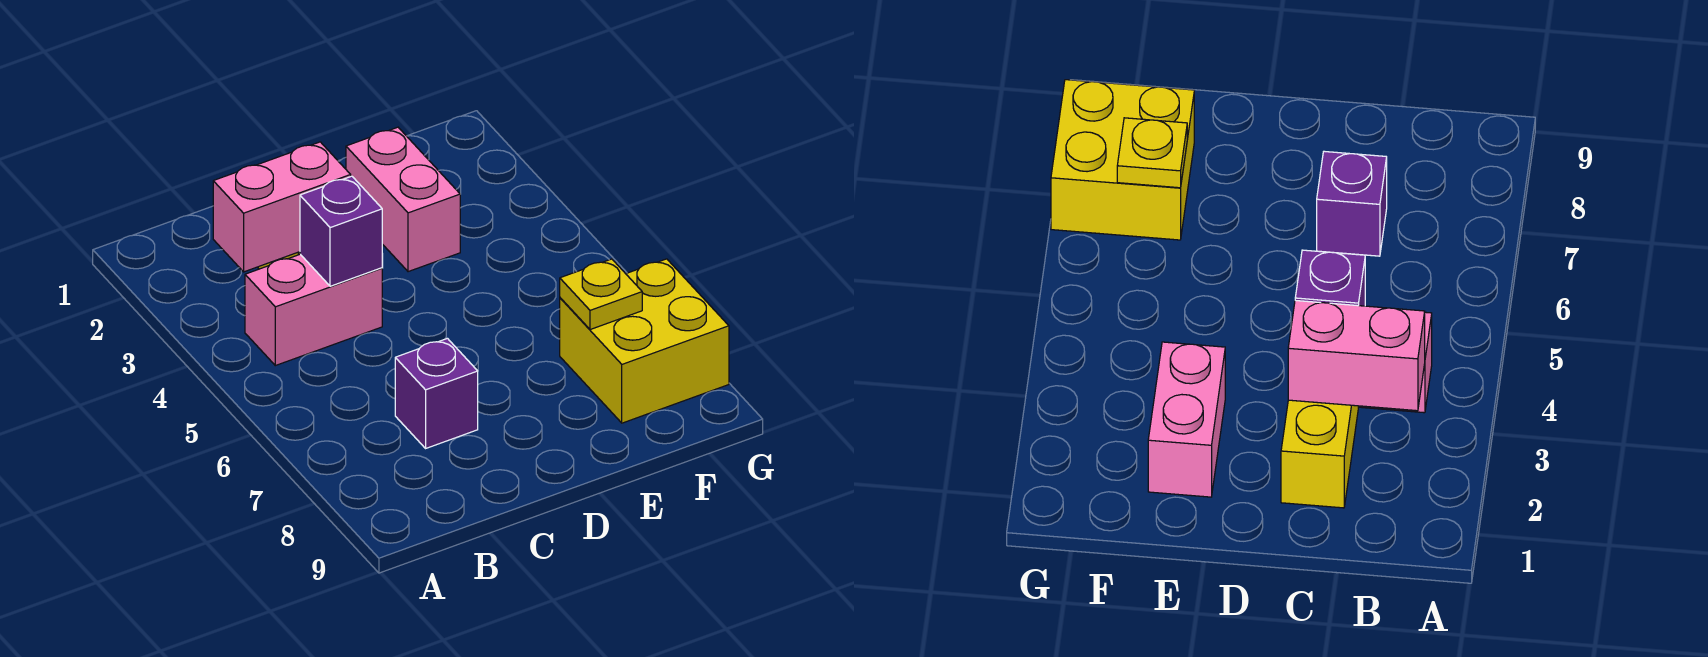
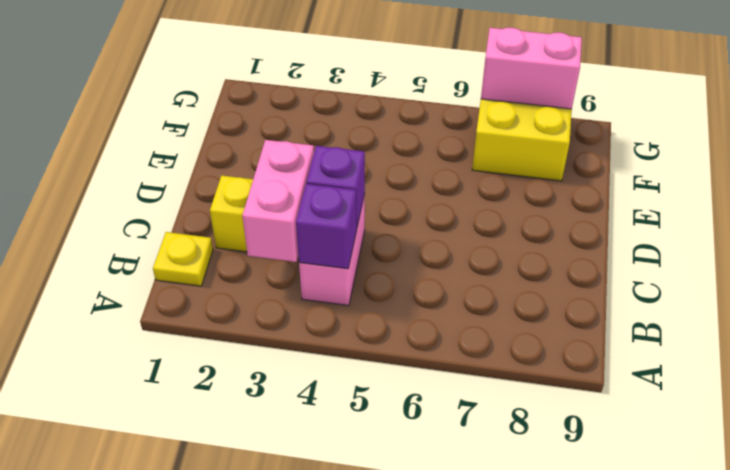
purple 1x1 brick [395,338,478,448] -> purple 1x1 brick moved to [296,184,357,269]
pink 1x2 brick [346,127,460,272] -> pink 1x2 brick moved to [481,28,582,109]
yellow 1x1 plate [560,259,642,330] -> yellow 1x1 plate moved to [153,232,213,286]

